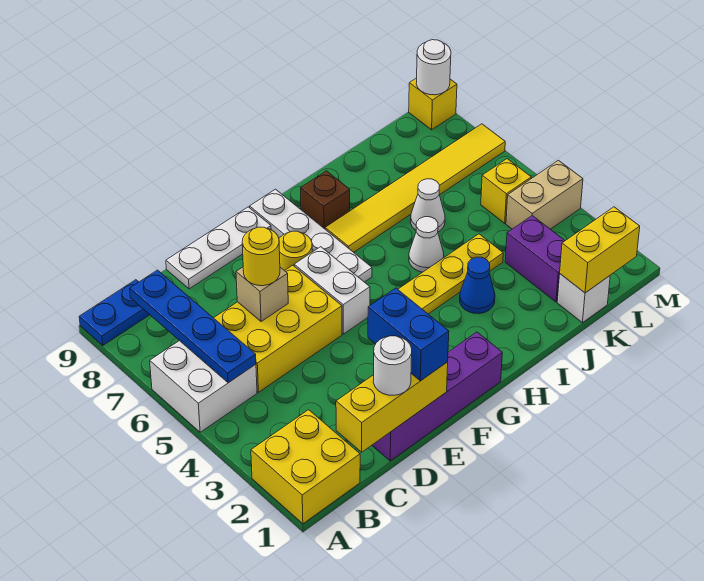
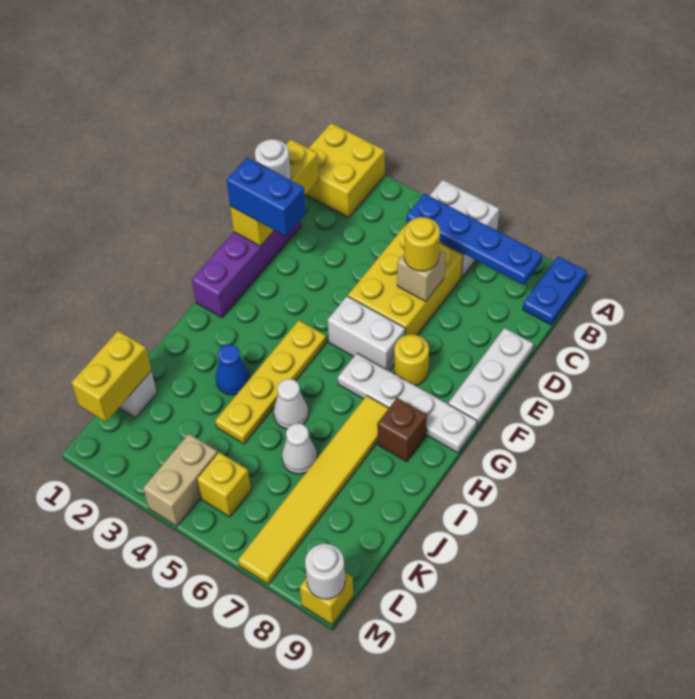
purple 1x2 brick [505,216,565,302] -> none

